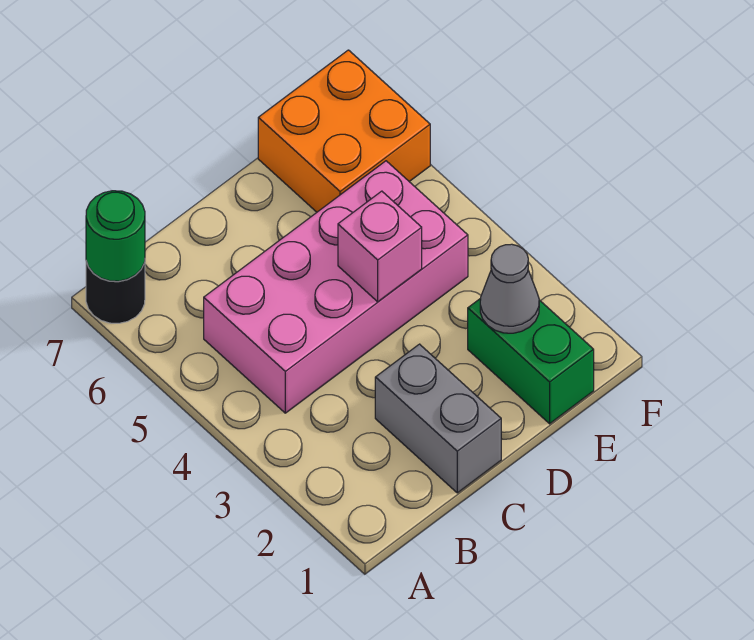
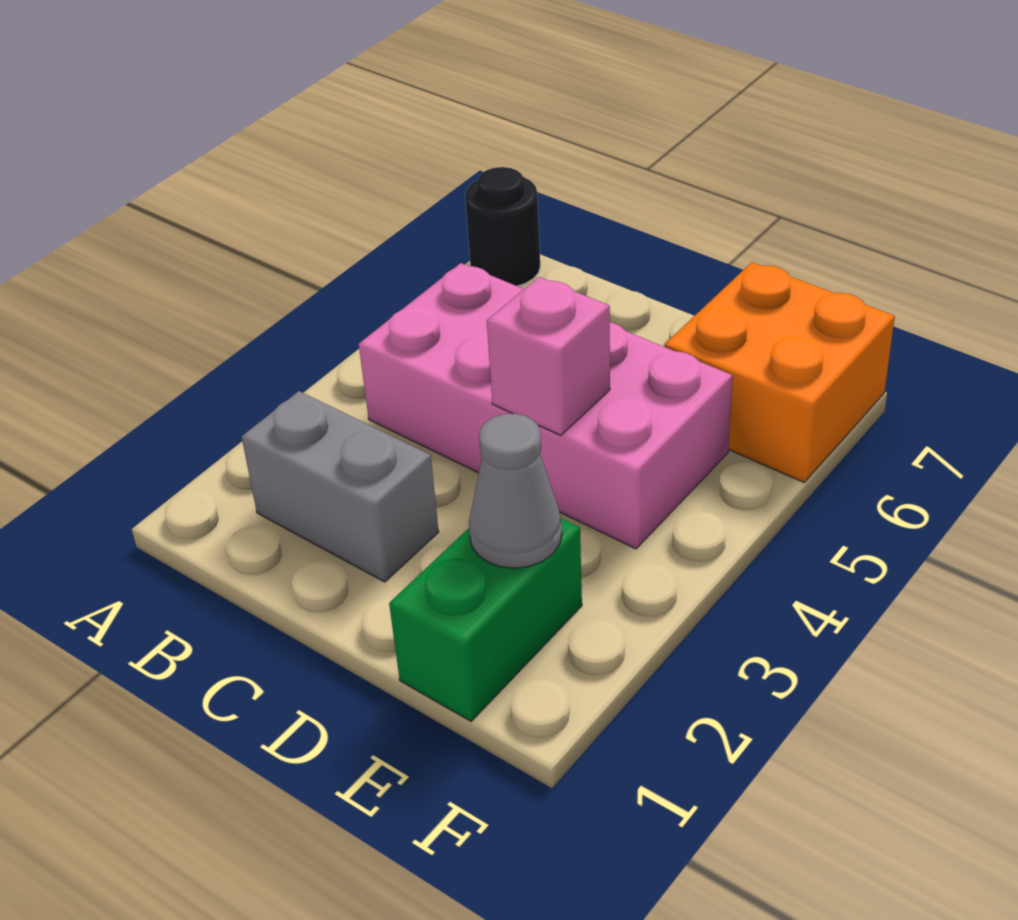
green 1x1 round brick [86,191,145,281] -> none
grey 1x2 brick [375,344,501,493] -> grey 1x2 brick turned to [242,391,439,582]

